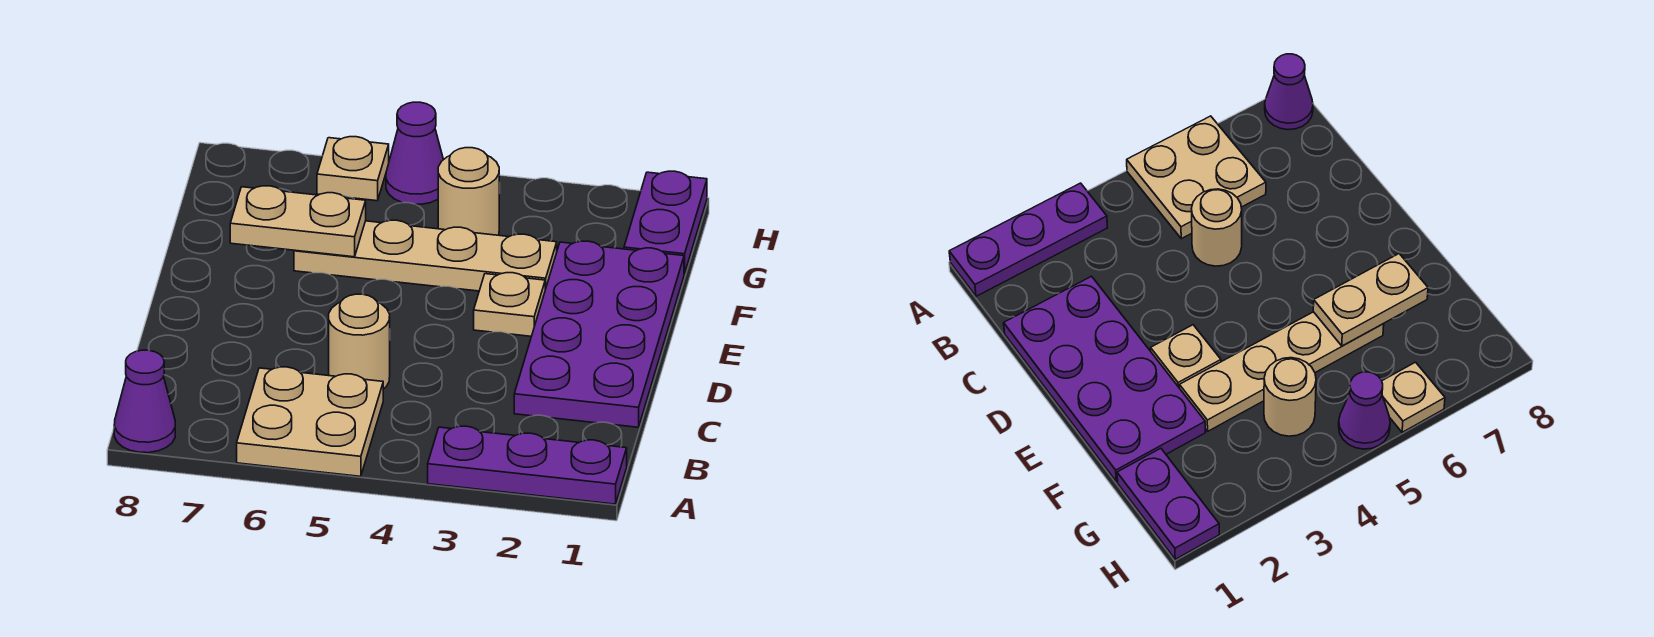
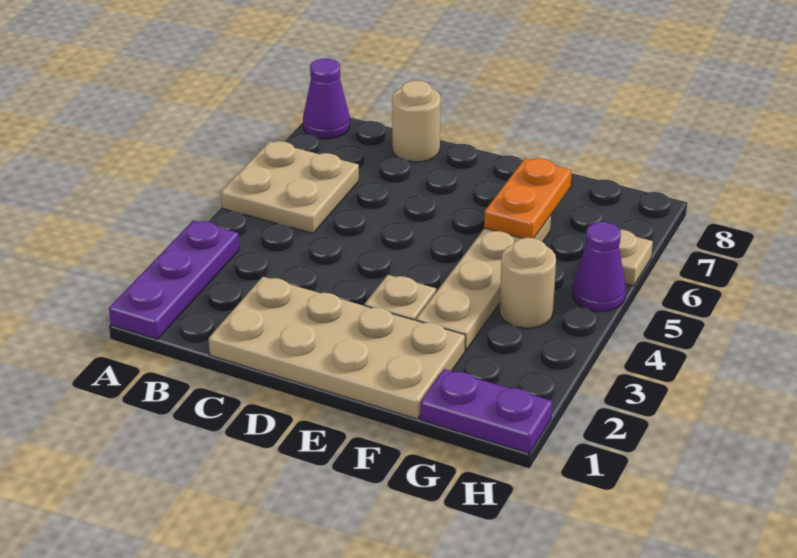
purple 2x4 plate [514,241,684,427] -> tan 2x4 plate [209,277,465,419]
tan 1x1 round brick [329,294,390,389] -> tan 1x1 round brick moved to [392,81,441,162]
tan 1x2 plate [230,186,366,257] -> orange 1x2 plate [484,158,572,238]

